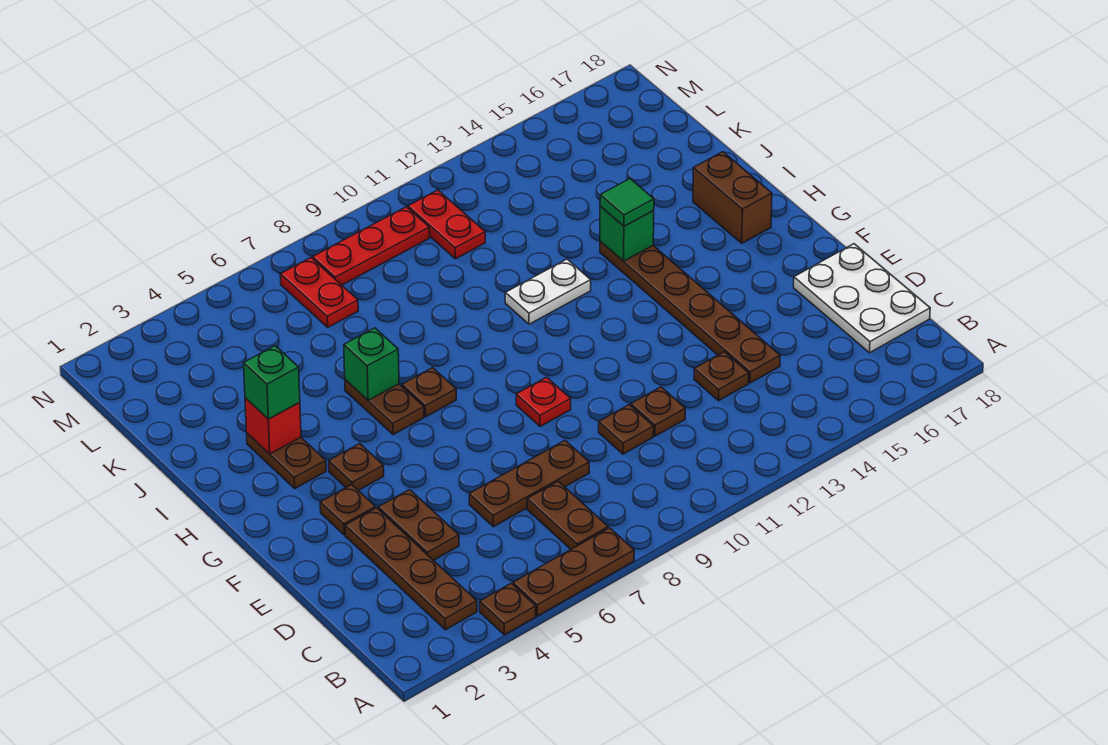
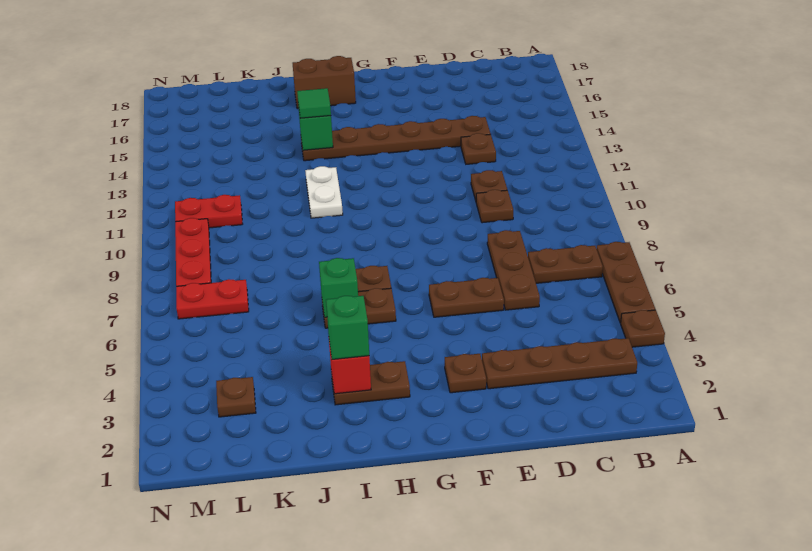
white 2x3 plate [794,244,930,353] -> none
brown 1x2 plate [378,490,459,560] -> brown 1x2 plate moved to [429,278,504,317]
red 1x1 plate [516,377,571,427] -> none
brown 1x1 plate [329,444,384,490] -> brown 1x1 plate moved to [216,377,256,417]

